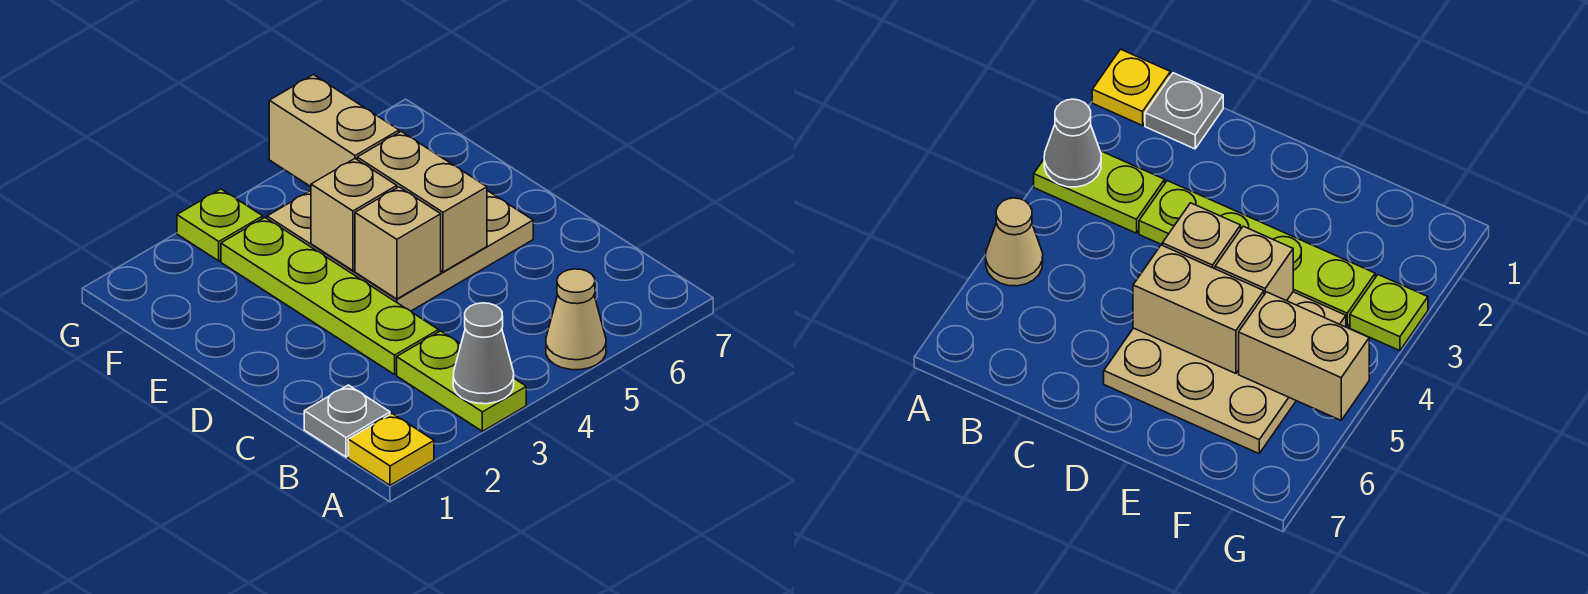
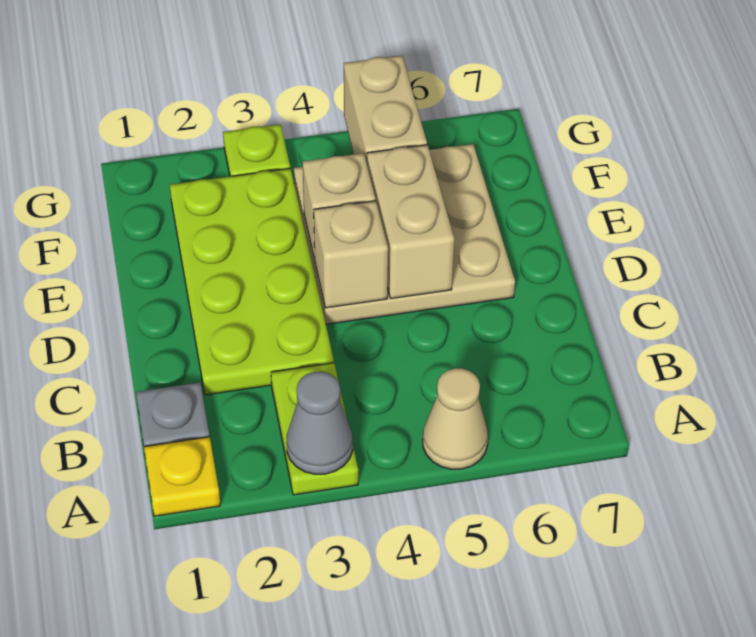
lime 1x4 plate [221,218,439,374] -> lime 2x4 plate [170,168,334,395]

